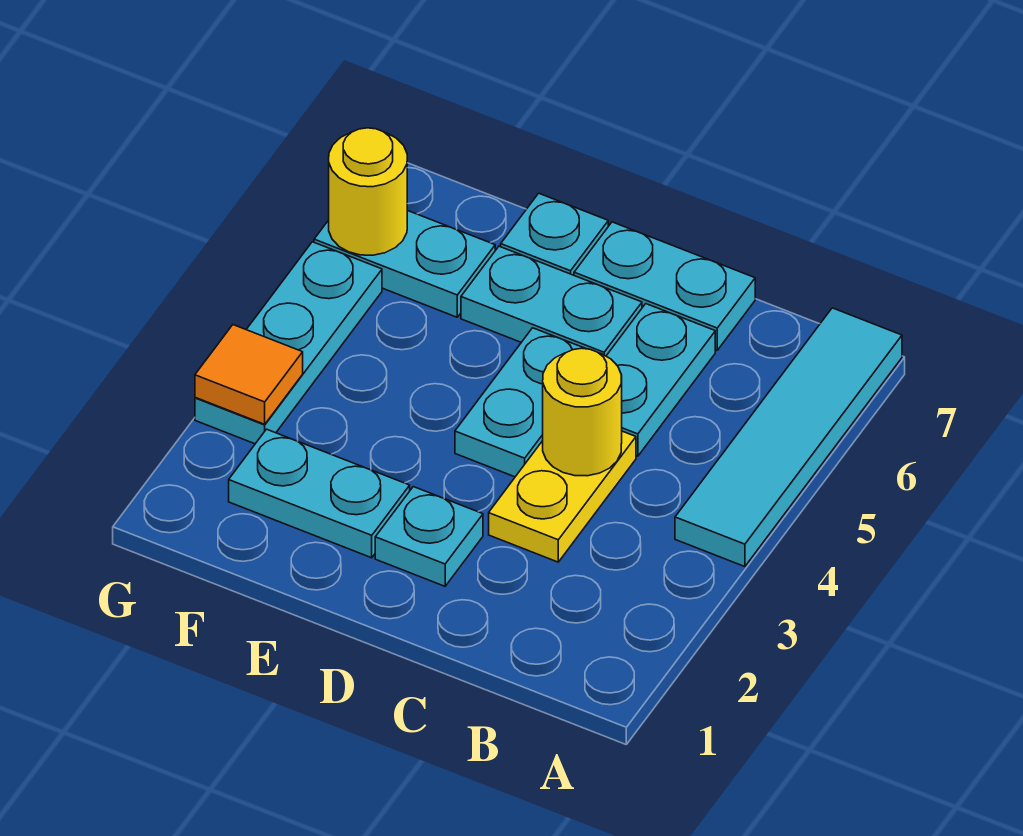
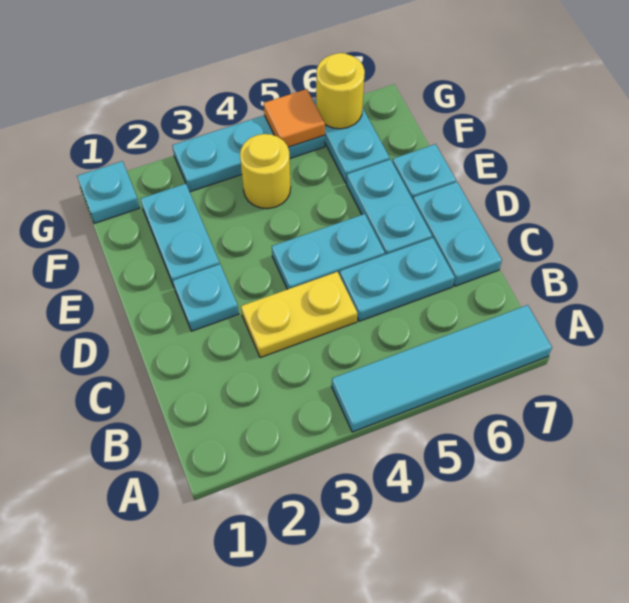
yellow 1x1 round brick [543,348,622,476] -> yellow 1x1 round brick moved to [240,134,291,209]
none -> cyan 1x1 plate [77,161,140,223]
orange 1x1 tile [195,325,303,424] -> orange 1x1 tile moved to [264,89,325,147]

